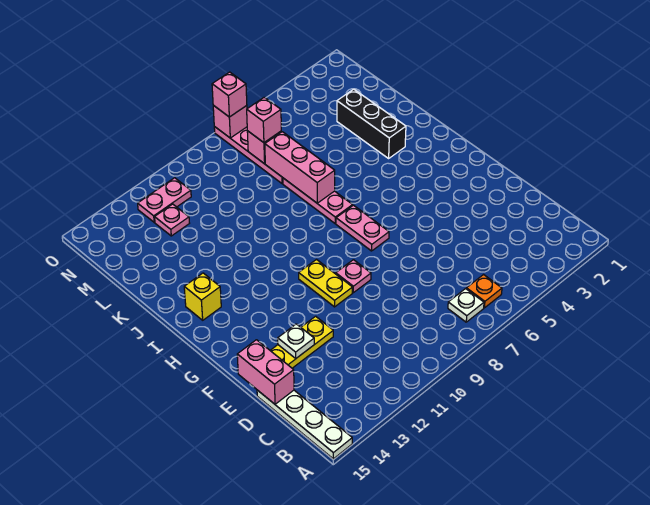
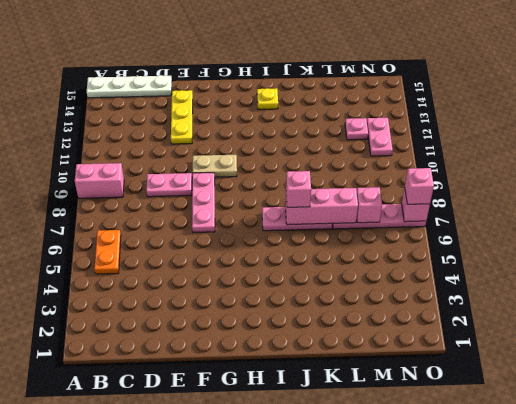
orange 1x1 plate [466,275,502,308] -> orange 1x2 plate [94,230,121,274]
white 1x1 plate [448,289,484,322] -> none
pink 1x2 brick [237,340,294,404] -> pink 1x2 brick moved to [75,163,124,198]
white 1x1 plate [278,324,314,358] -> none
pink 1x1 plate [336,260,371,293] -> pink 1x3 plate [192,173,215,232]
yellow 1x2 plate [299,260,353,307] -> tan 1x2 plate [193,155,237,177]
pink 1x2 plate [336,205,389,251] -> pink 1x2 plate moved to [146,173,192,197]
yellow 1x1 brick [184,273,221,320] -> yellow 1x1 plate [257,88,278,109]
black 1x3 brick [337,89,406,158] -> none
pink 1x1 brick [247,97,281,143] -> pink 1x1 brick moved to [286,171,311,207]

